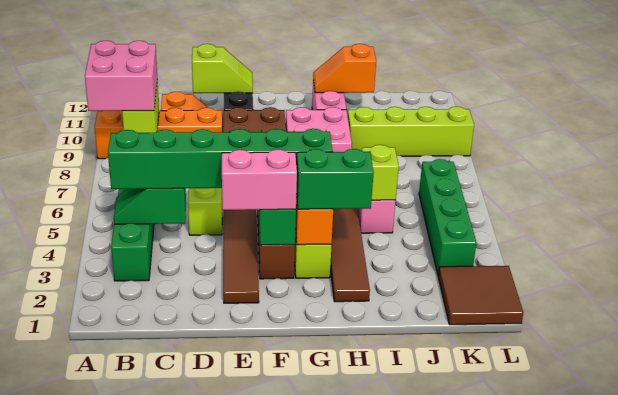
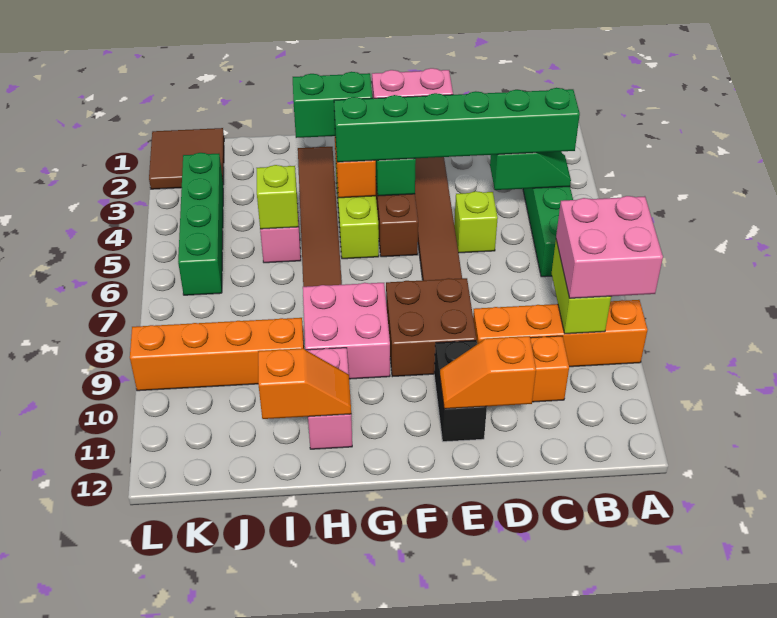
lime 1x2 slope [192,44,253,93] -> orange 1x2 slope [440,336,536,409]
lime 1x4 brick [348,106,474,156] -> orange 1x4 brick [130,318,304,391]

